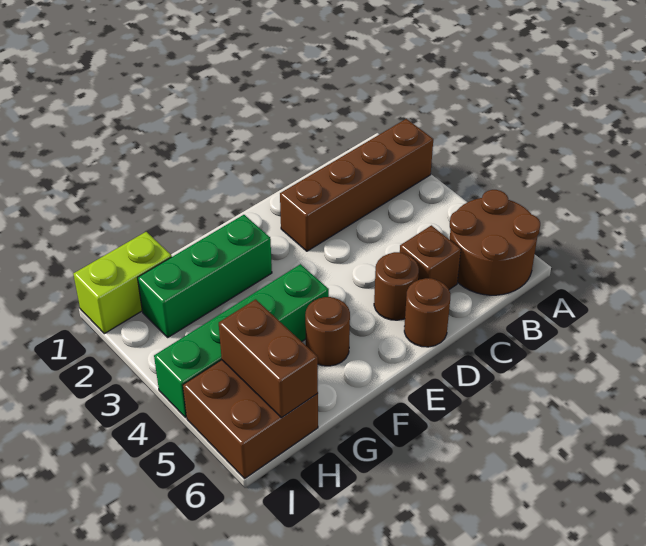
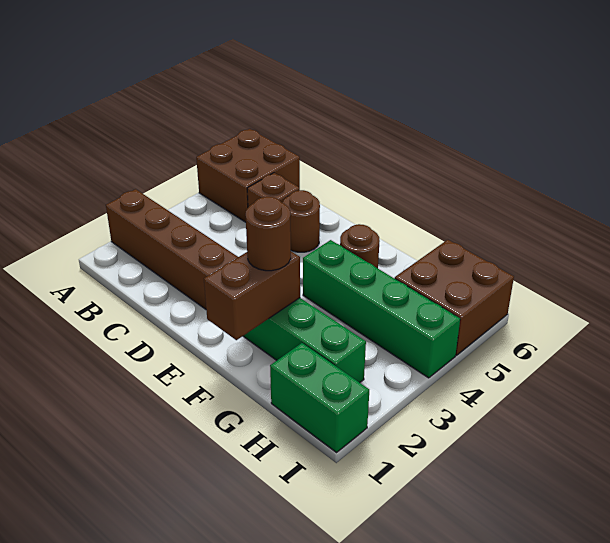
brown 2x2 round brick [450,190,540,295] -> brown 2x2 brick [196,129,300,222]
brown 1x1 round brick [404,278,450,347] -> brown 1x1 round brick moved to [246,197,291,271]
lime 1x2 brick [73,232,172,334] -> green 1x2 brick [270,343,369,452]
brown 1x2 brick [219,299,318,418] -> brown 1x2 brick moved to [204,252,300,340]

